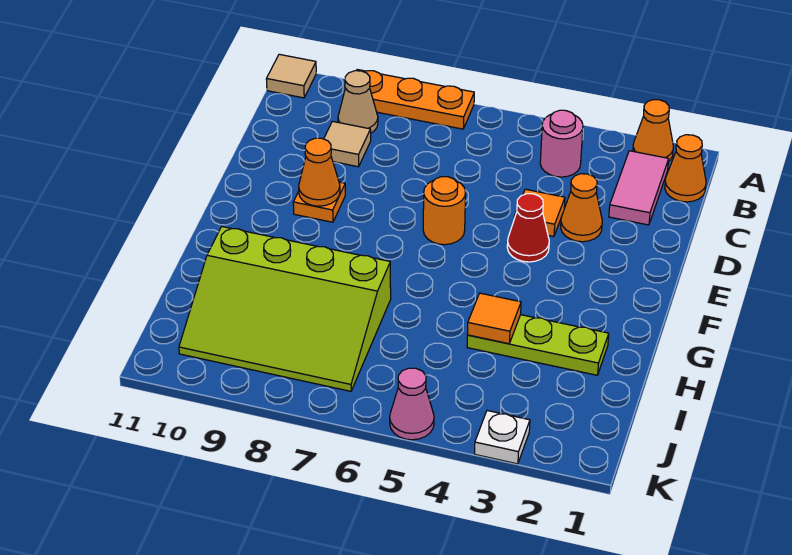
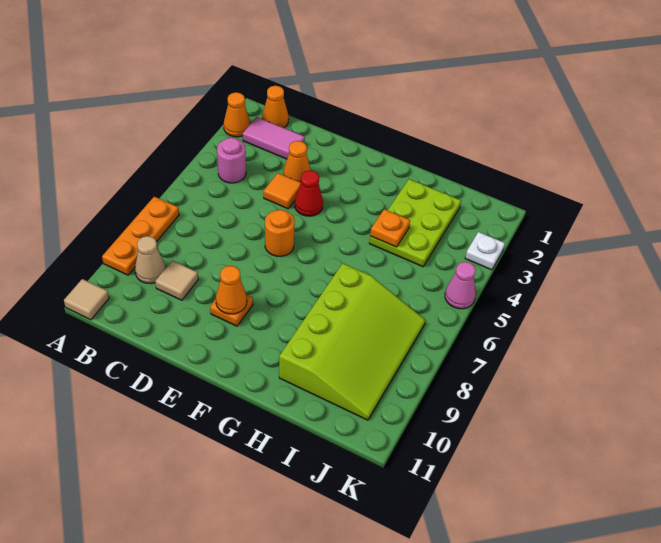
lime 1x3 plate [467,315,609,375] -> lime 2x3 plate [369,179,461,267]
orange 1x1 tile [467,293,521,344] -> orange 1x1 plate [370,209,410,247]

